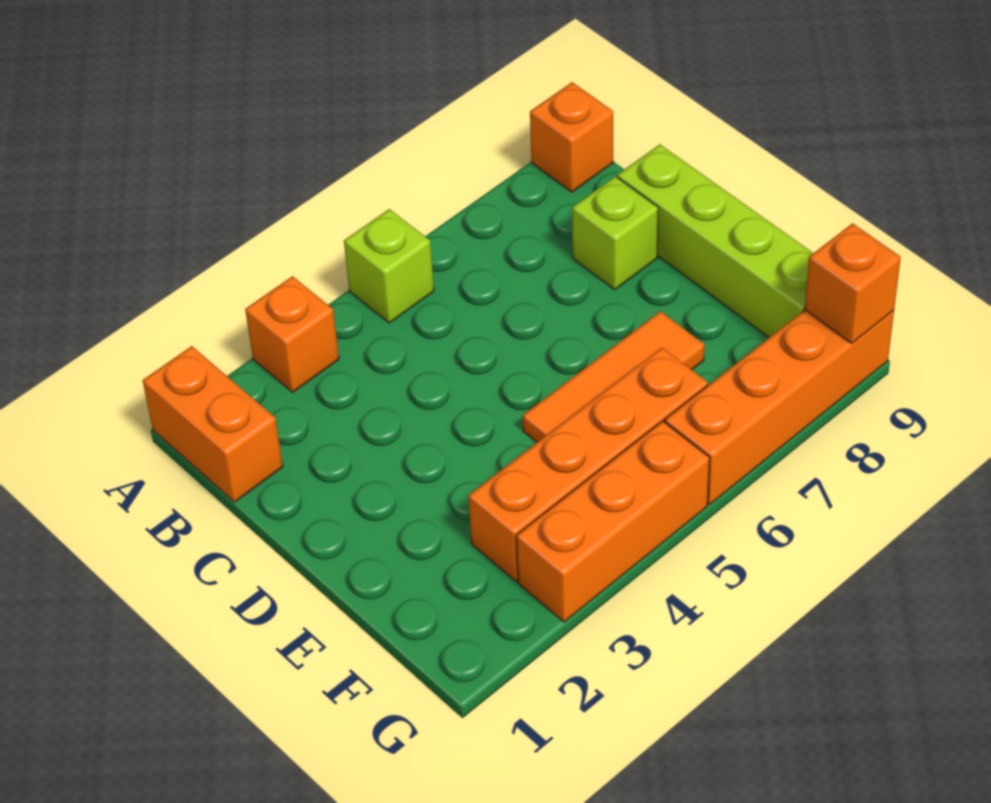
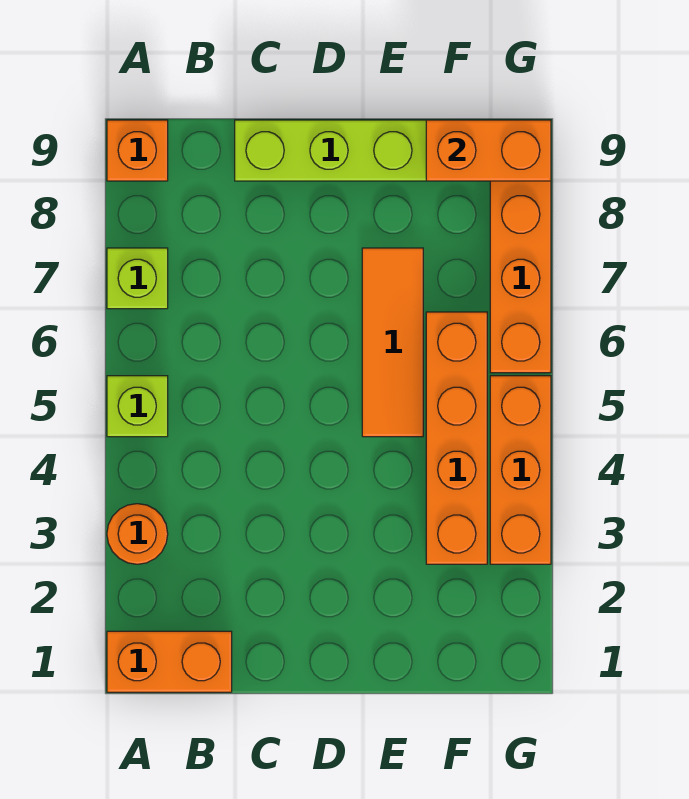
orange 1x1 brick [245,276,339,392] -> orange 1x1 round brick [107,504,168,564]
lime 1x1 brick [572,176,658,290] -> lime 1x1 brick moved to [107,248,168,309]
orange 1x1 brick [805,223,901,343] -> orange 1x2 brick [426,120,551,181]

